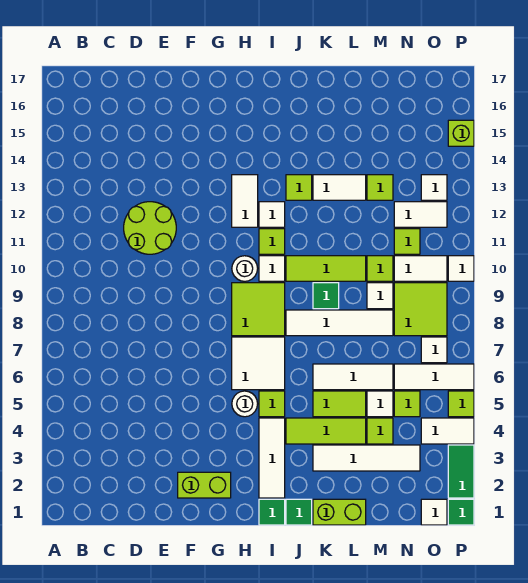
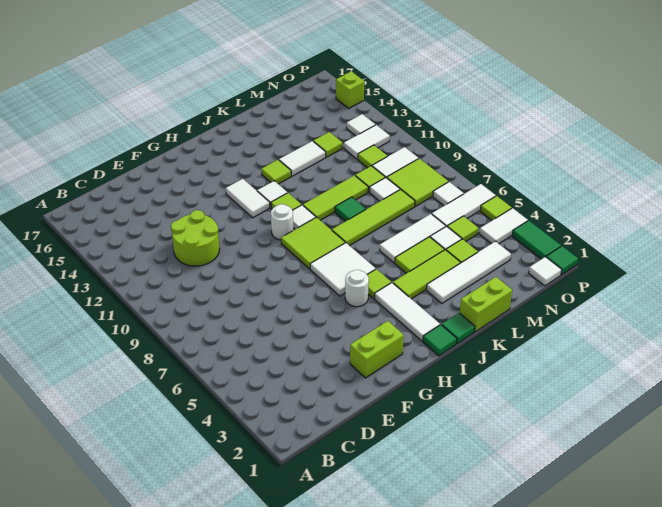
white 1x4 tile [286,310,393,336] -> lime 1x4 tile [332,189,415,246]
white 1x1 tile [448,256,474,281] -> none

